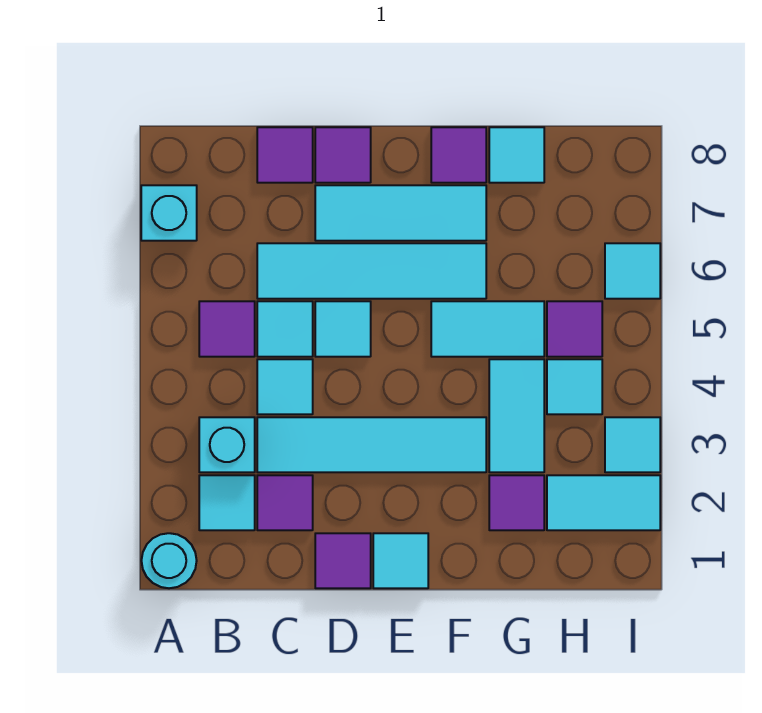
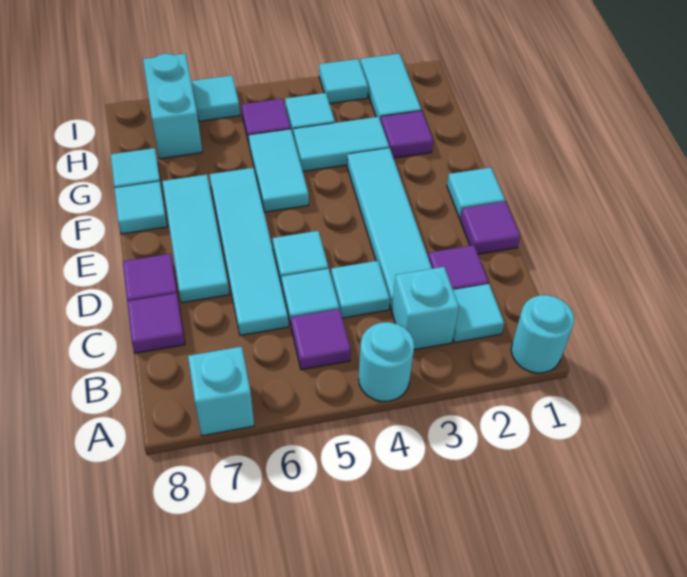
none -> cyan 1x1 round brick [359,322,414,401]
purple 1x1 tile [431,127,486,183] -> cyan 1x1 tile [114,181,167,234]
none -> cyan 1x2 brick [143,54,202,159]

